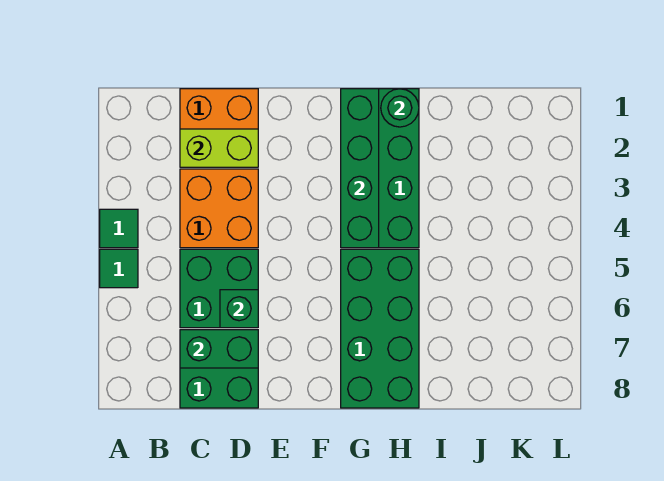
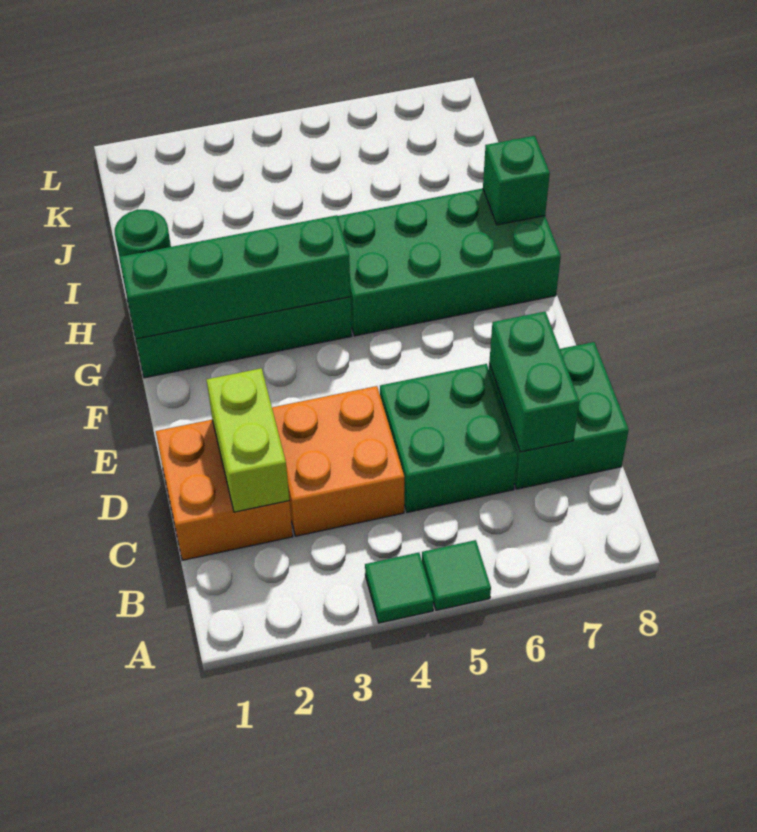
green 1x1 brick [220,290,258,328] -> green 1x1 brick moved to [483,136,550,225]

